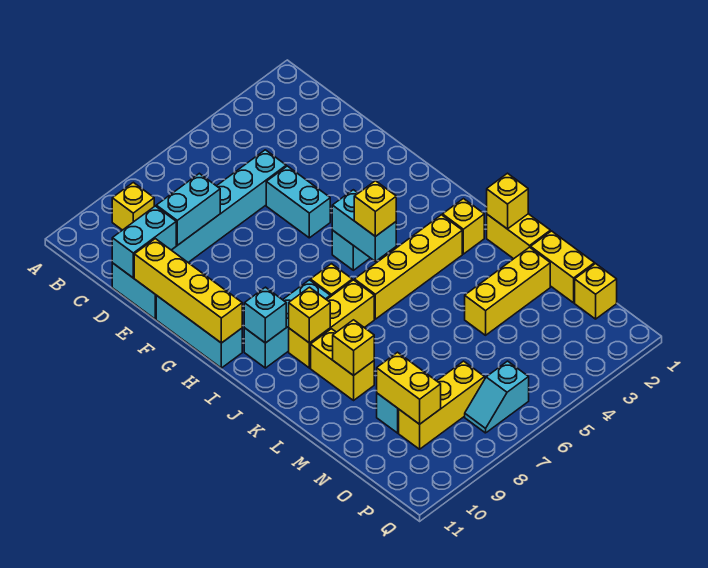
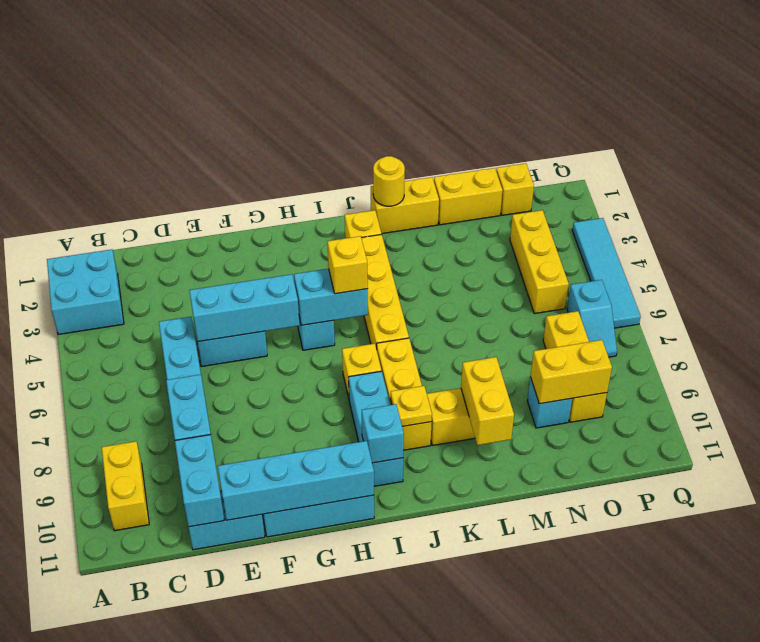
none -> cyan 2x2 brick [47,249,124,335]
yellow 1x1 brick [112,182,154,230] -> yellow 1x2 brick [102,441,149,531]
none -> cyan 1x3 brick [189,274,300,342]
yellow 1x4 brick [134,239,242,343] -> cyan 1x4 brick [218,441,374,520]
yellow 1x1 brick [289,287,330,343] -> yellow 1x1 plate [391,386,432,427]
yellow 1x1 brick [487,173,528,229] -> yellow 1x1 round brick [373,156,405,206]
yellow 1x1 brick [333,320,374,376] -> yellow 1x2 brick [461,357,514,445]
yellow 1x3 brick [465,247,550,335] -> yellow 1x3 brick moved to [510,210,569,314]
none -> cyan 1x4 tile [572,218,641,328]

